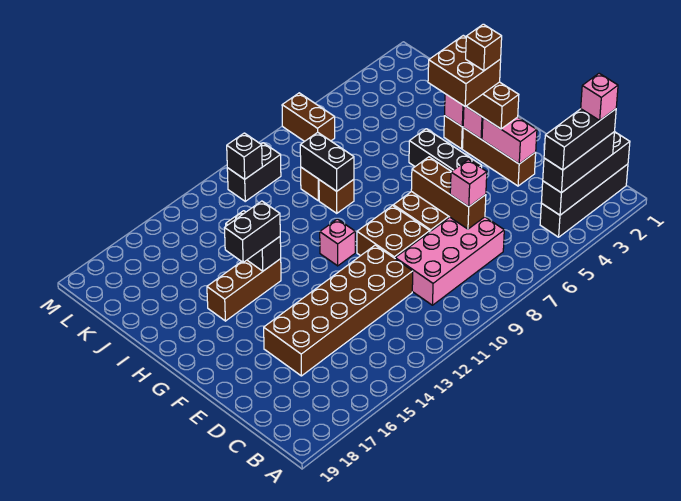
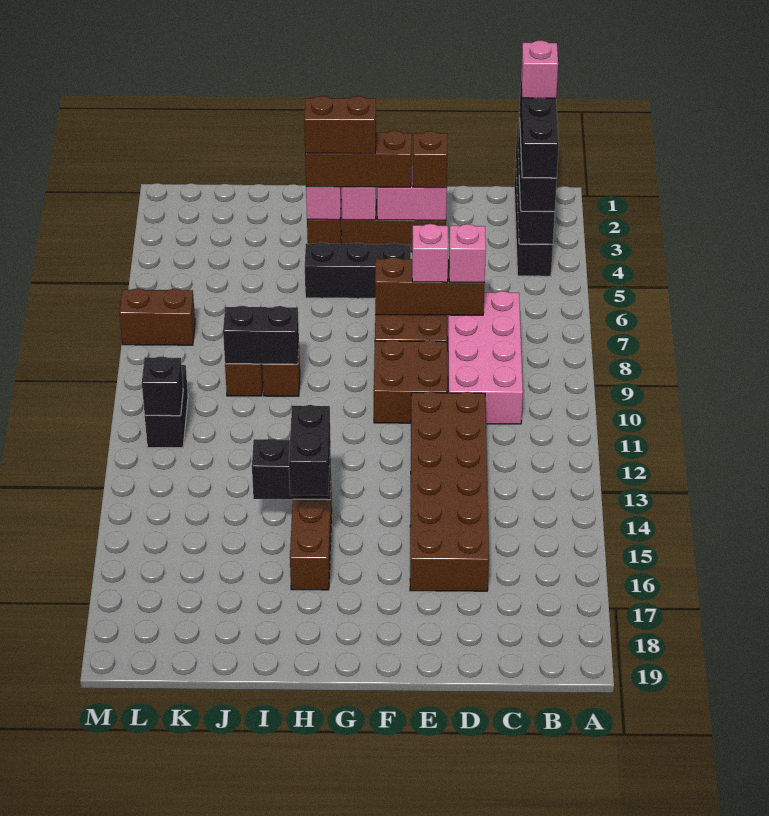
brown 2x2 brick [428,35,501,106] -> brown 1x2 brick [304,96,376,154]
brown 1x1 brick [466,24,502,71] -> brown 1x1 brick moved to [413,131,447,188]
pink 1x1 brick [320,219,355,266] -> pink 1x1 brick moved to [412,224,448,282]

